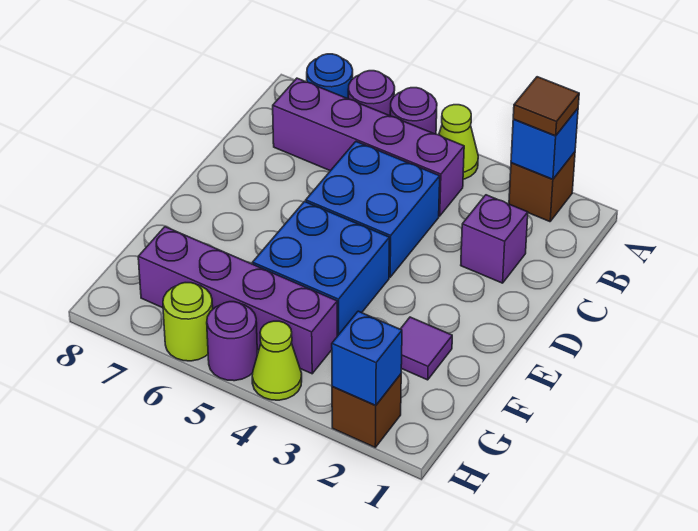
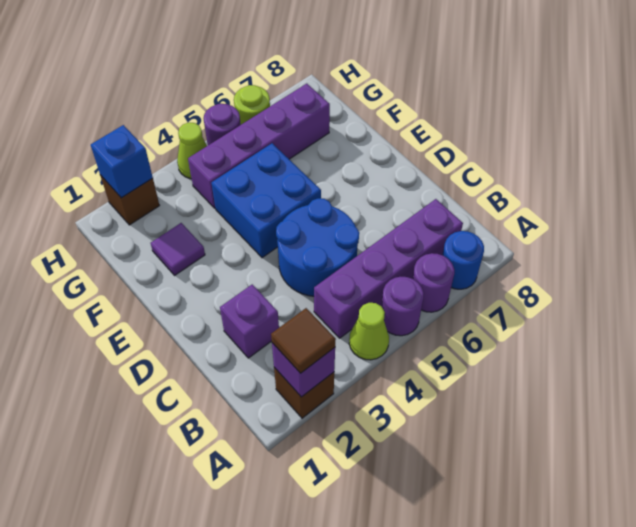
blue 1x1 brick [511,109,578,179] -> purple 1x1 brick [272,343,335,397]
blue 2x2 brick [306,142,440,277] -> blue 2x2 round brick [276,198,359,296]

